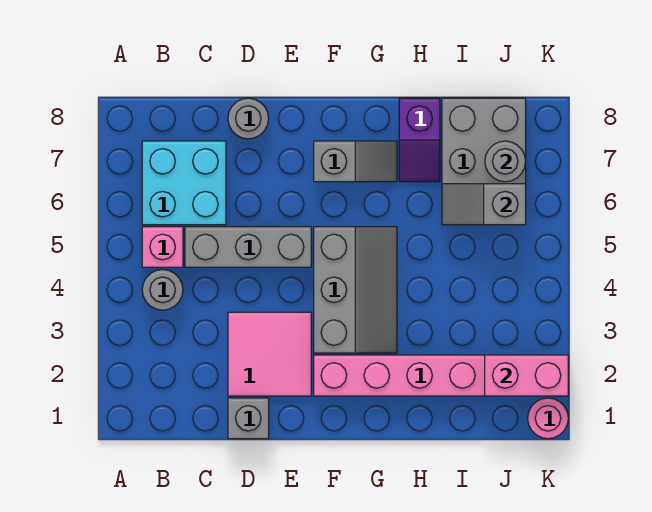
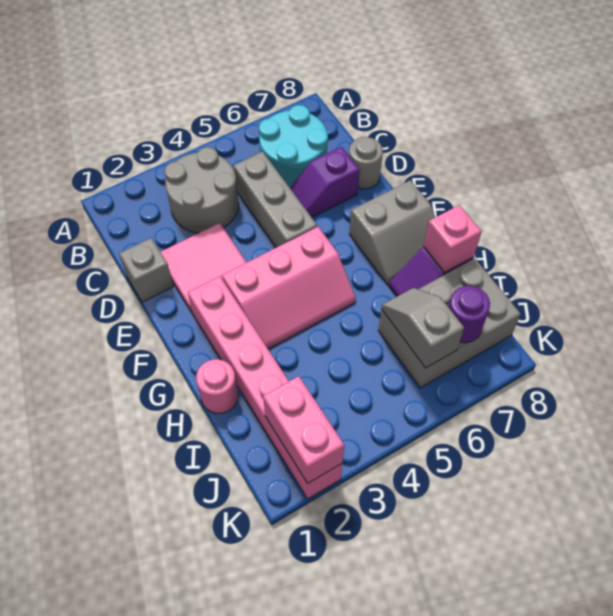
grey 1x1 round brick [142,270,183,310] -> grey 2x2 round brick [164,147,239,233]
pink 1x1 brick [142,227,183,267] -> pink 1x1 brick moved to [424,205,482,273]
cyan 2x2 brick [142,141,226,225] -> cyan 2x2 round brick [259,105,328,187]
none -> purple 1x2 slope [290,147,360,217]
grey 2x3 slope [314,227,397,353] -> pink 2x3 slope [222,227,356,349]
grey 1x2 slope [314,141,397,182] -> grey 2x2 slope [349,180,435,285]
grey 1x1 round brick [485,141,526,182] -> purple 1x1 round brick [449,286,490,343]
pink 1x1 round brick [528,398,568,439] -> pink 1x1 round brick moved to [196,359,238,413]

